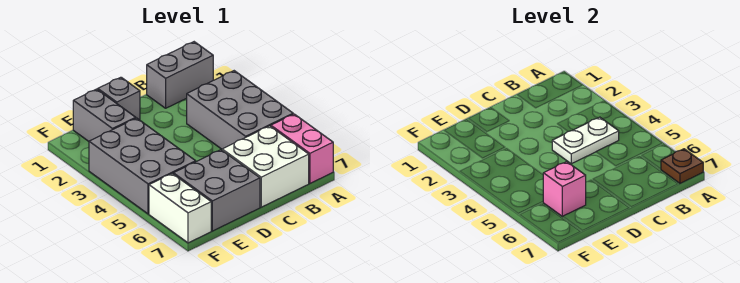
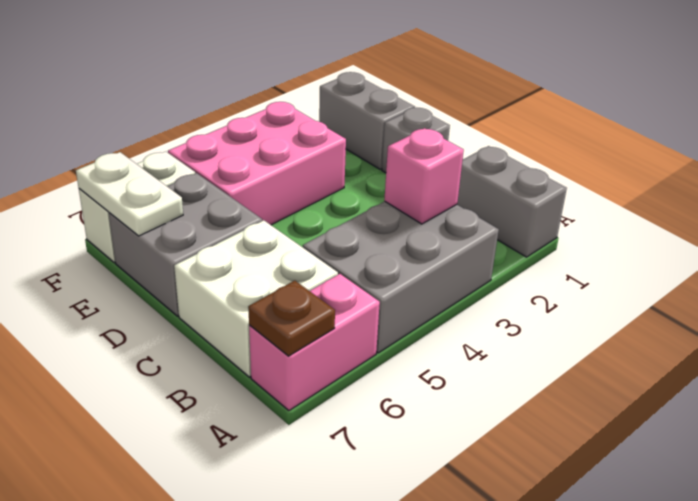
white 1x2 plate [552,117,619,164] -> white 1x2 plate moved to [76,152,183,236]
grey 1x2 brick [73,89,136,141] -> grey 1x2 brick turned to [319,72,415,169]
grey 2x3 brick [89,118,196,214] -> pink 2x3 brick [168,102,346,225]
pink 1x1 brick [543,162,586,217] -> pink 1x1 brick moved to [384,128,464,224]

